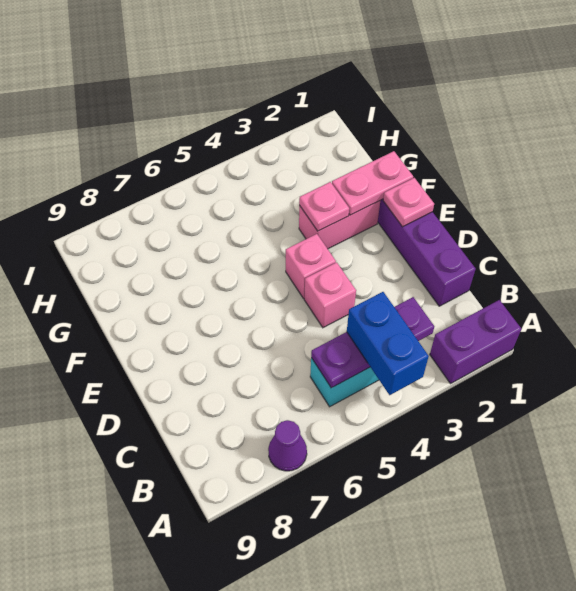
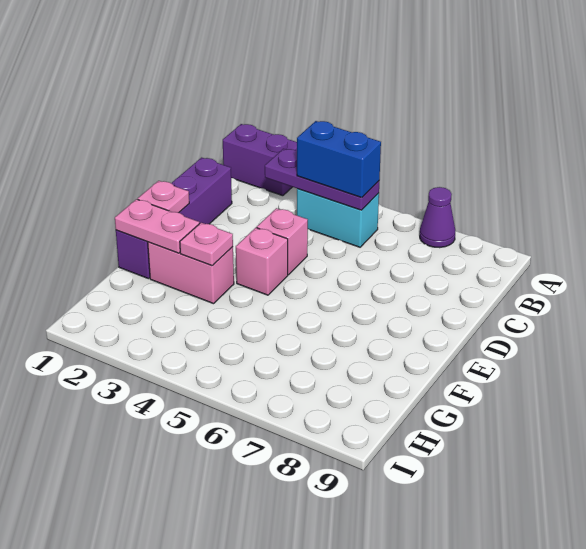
blue 1x2 brick [347,292,429,395] -> blue 1x2 brick turned to [297,121,381,197]

